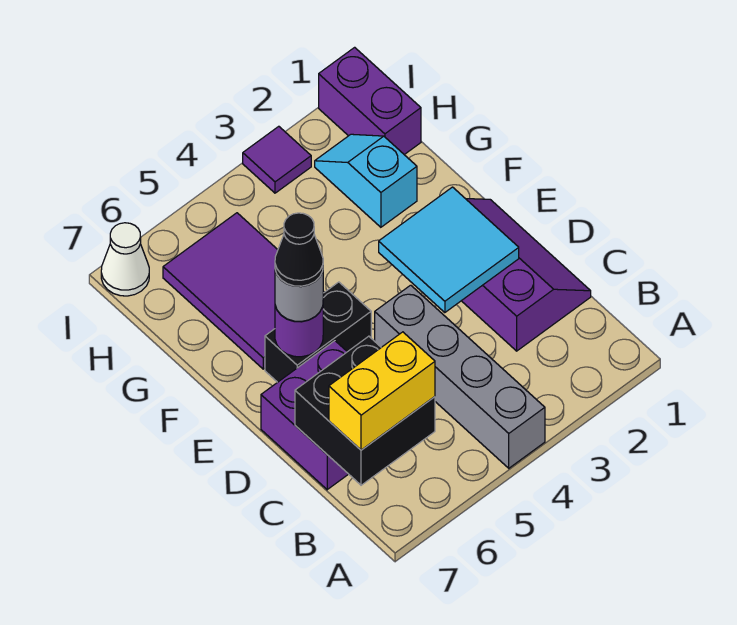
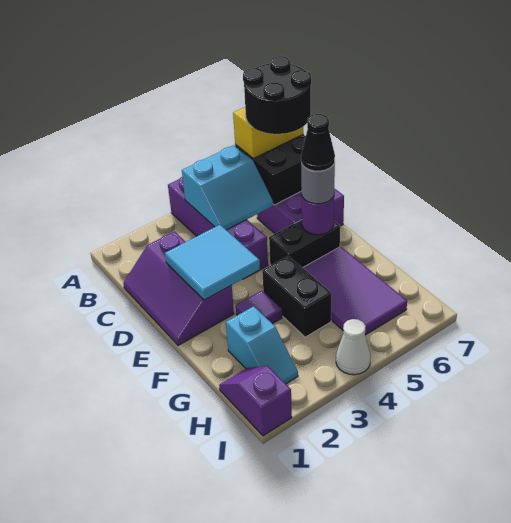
grey 1x4 brick [375,285,545,468] -> purple 1x4 brick [168,177,268,279]
none -> cyan 2x2 slope [182,145,273,230]
none -> black 2x2 round brick [243,56,311,134]
none -> black 1x2 brick [262,256,332,337]
purple 1x2 brick [319,47,421,155] -> purple 1x2 slope [219,366,292,436]
purple 1x1 tile [243,126,311,193] -> purple 1x1 tile moved to [236,291,282,324]
white 1x1 cone [101,223,149,296] -> white 1x1 cone moved to [336,319,371,375]

